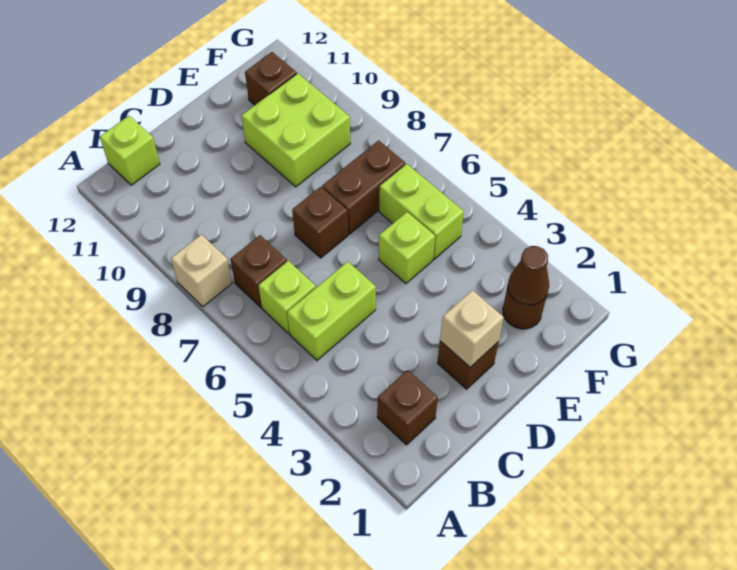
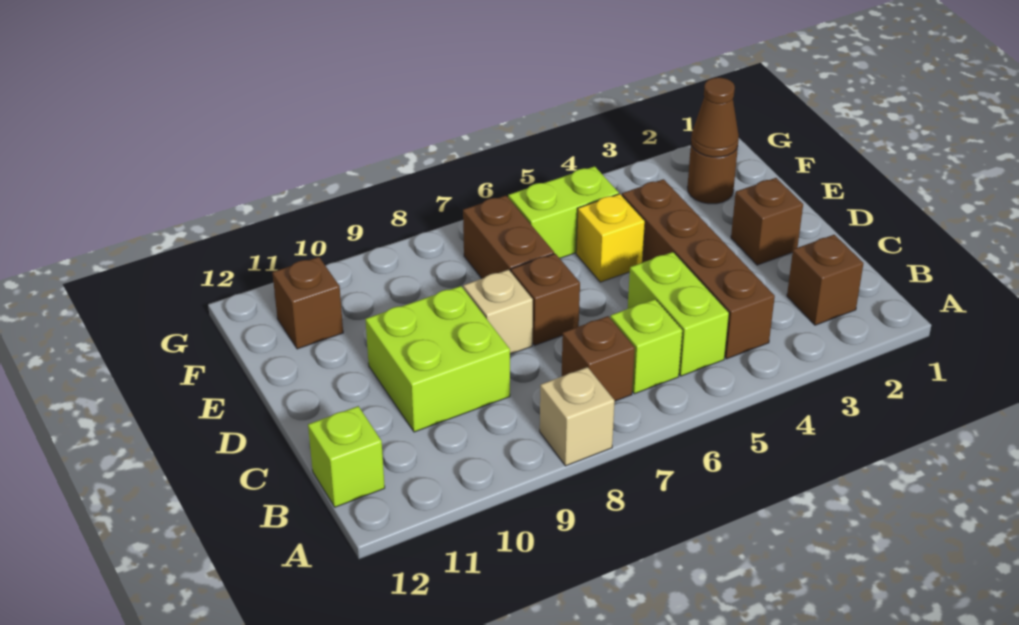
none -> brown 1x4 brick [622,179,775,359]
tan 1x1 brick [440,290,504,367] -> tan 1x1 brick moved to [463,270,533,354]
lime 1x1 brick [379,212,435,284] -> yellow 1x1 brick [576,194,645,282]
lime 2x2 brick [242,73,350,187] -> lime 2x2 brick moved to [365,286,510,432]

